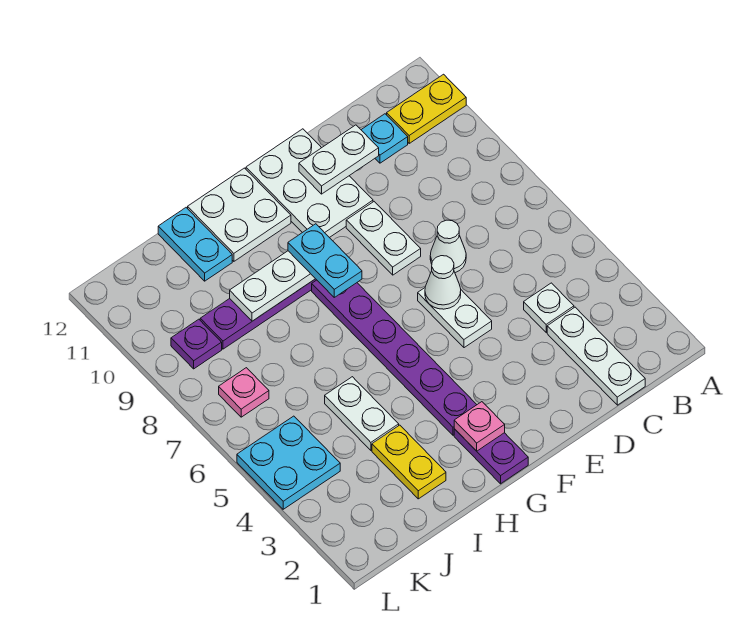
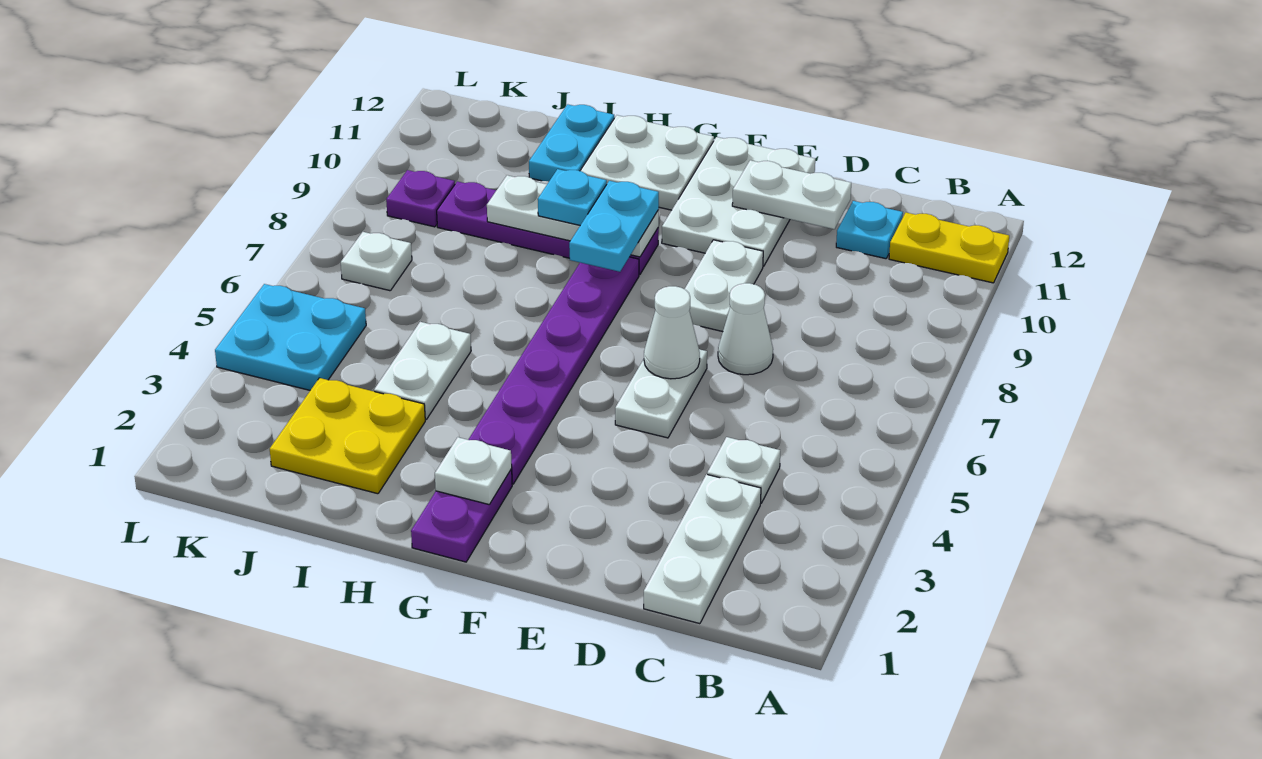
pink 1x1 plate [454,402,505,451] -> white 1x1 plate [435,437,512,504]
none -> cyan 1x1 plate [538,169,607,225]
yellow 1x2 plate [372,425,446,499] -> yellow 2x2 plate [270,378,425,494]
pink 1x1 plate [219,368,269,417] -> white 1x1 plate [341,232,412,291]

